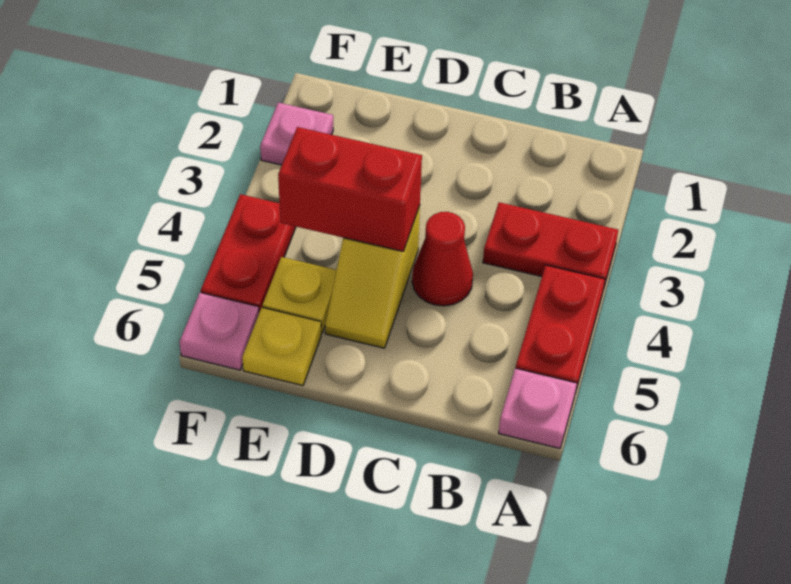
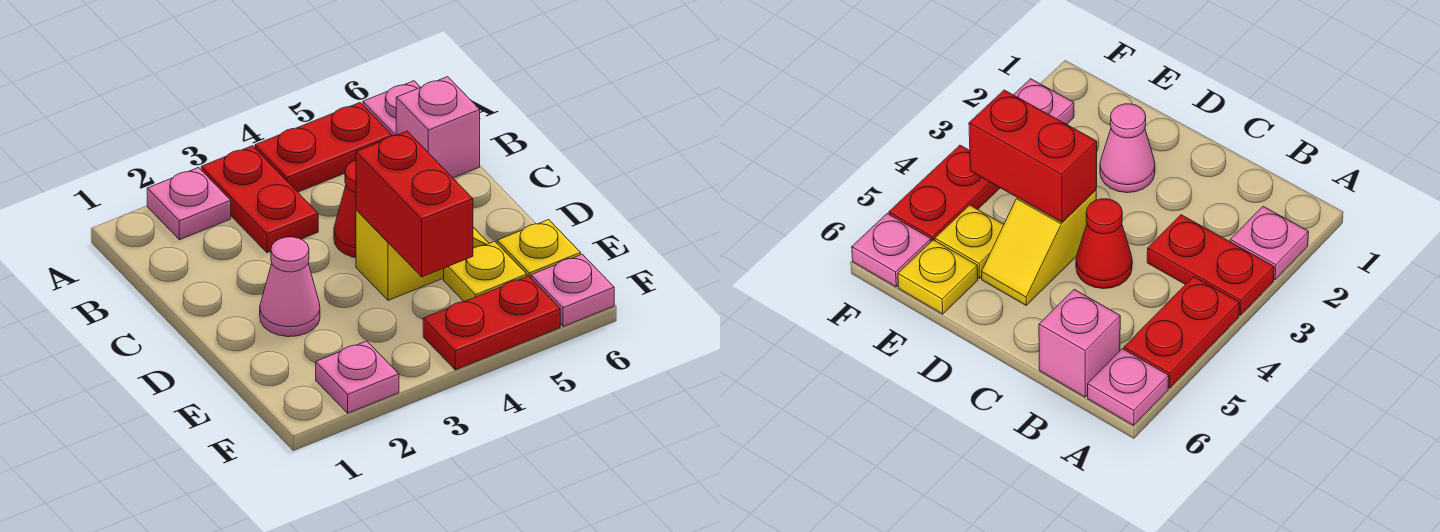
none -> pink 1x1 plate [147,167,231,240]
none -> pink 1x1 brick [396,77,480,178]
none -> pink 1x1 cone [260,237,320,337]

